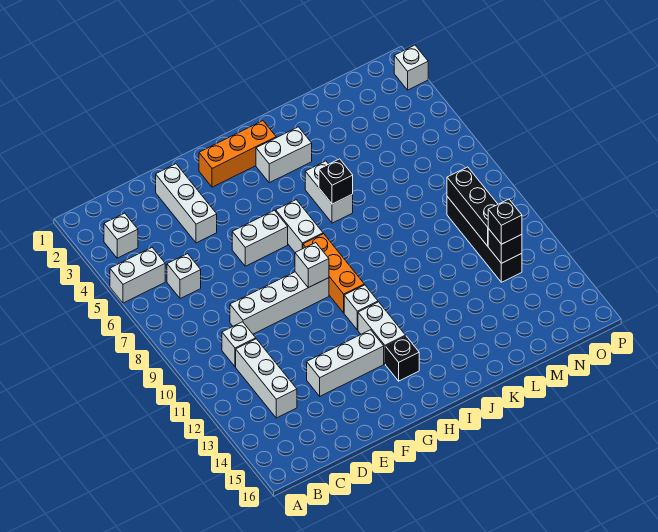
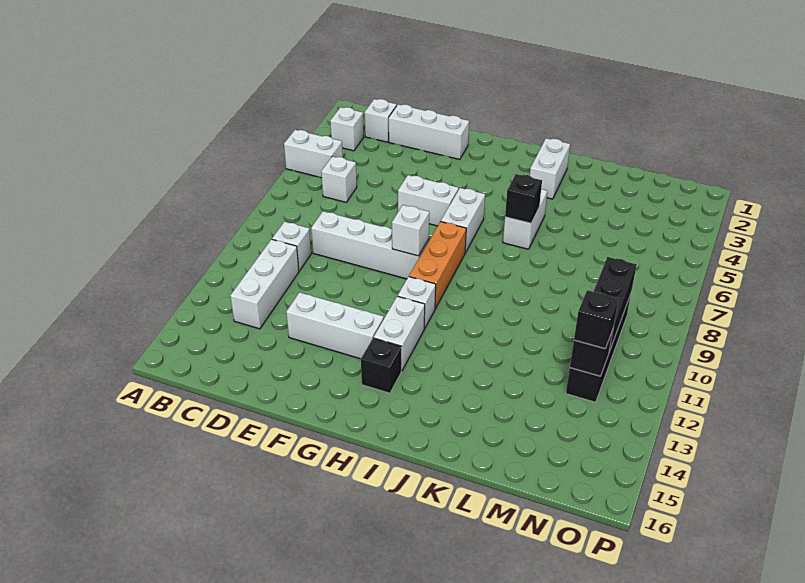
white 1x3 brick [156,164,217,243] -> white 1x3 brick turned to [389,104,469,159]
orange 1x3 brick [199,121,276,187] -> none
white 1x2 brick [256,127,312,183] -> white 1x2 brick turned to [530,138,570,199]
white 1x1 brick [394,45,428,90] -> white 1x1 brick moved to [365,99,397,142]

